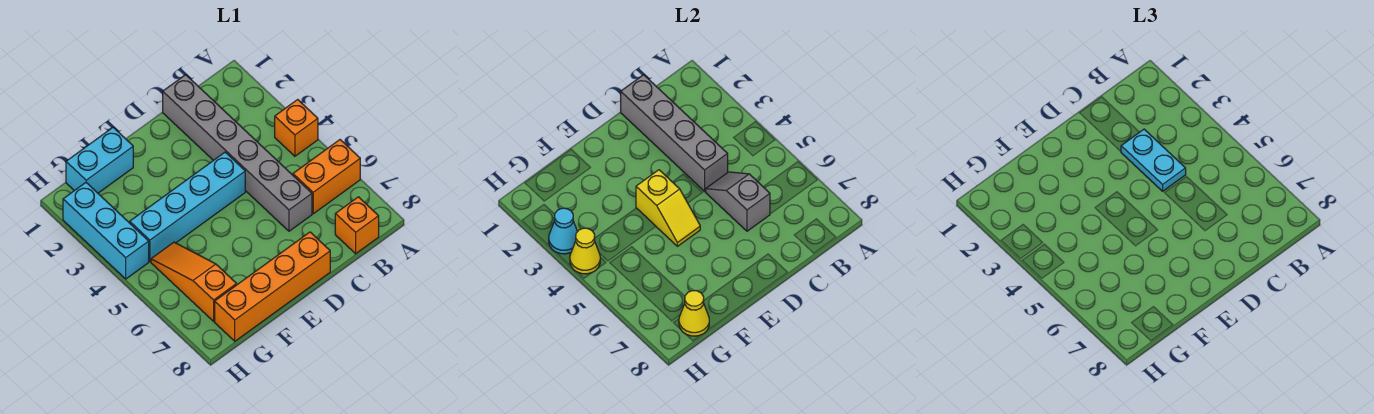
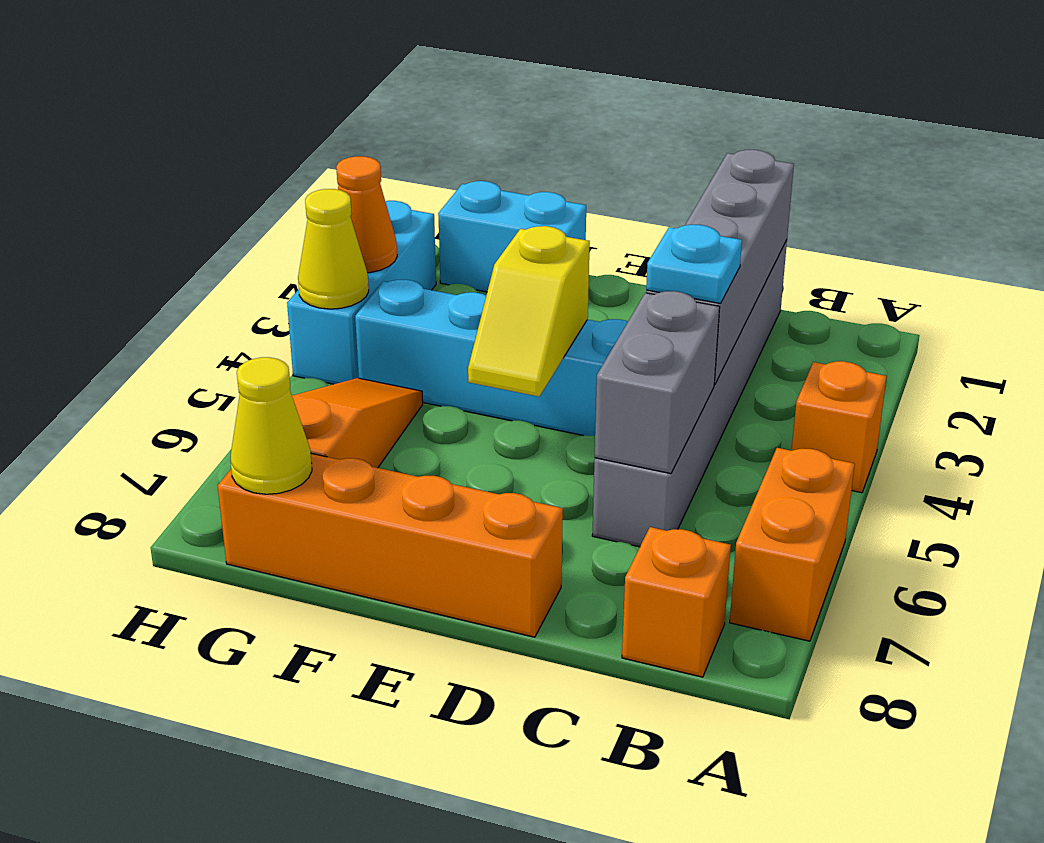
orange 1x2 brick [293,140,360,214] -> orange 1x2 brick turned to [730,448,855,641]
cyan 1x2 plate [1121,129,1186,191] -> cyan 1x1 plate [646,225,742,303]
grey 1x2 slope [706,172,770,231] -> grey 1x2 brick [595,291,720,474]
cyan 1x1 cone [549,208,577,254] -> orange 1x1 cone [336,156,397,273]

